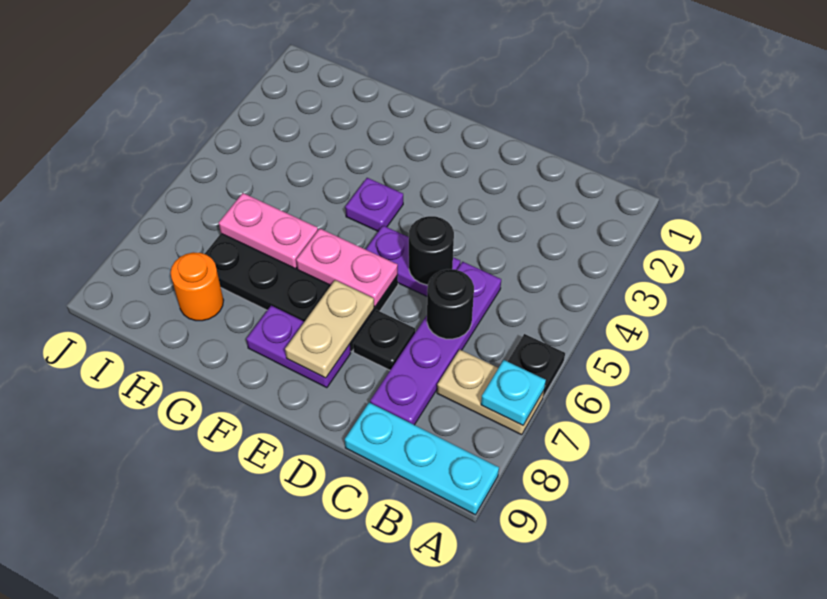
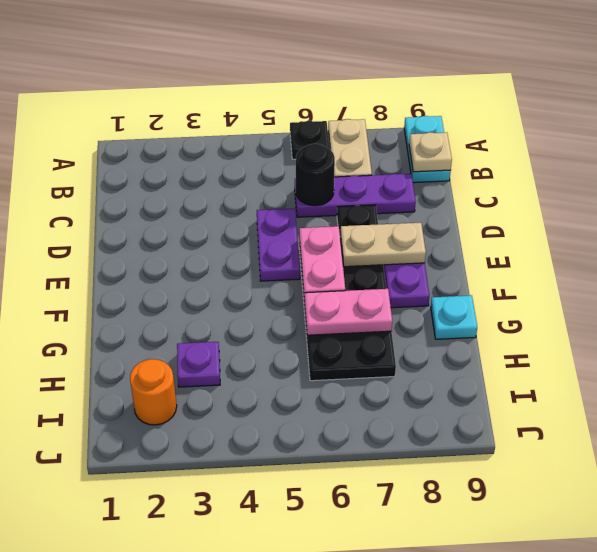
cyan 1x1 plate [481,360,546,425] -> cyan 1x1 plate moved to [431,295,477,339]
cyan 1x3 plate [345,403,499,515] -> cyan 1x2 plate [404,116,451,183]
none -> tan 1x1 plate [409,132,452,172]
purple 1x4 plate [370,262,501,425] -> purple 1x3 plate [295,174,416,217]
black 1x1 round brick [409,216,454,285] -> none
purple 1x1 plate [345,178,403,231] -> purple 1x1 plate moved to [177,342,220,387]
pink 1x2 plate [219,193,318,269] -> pink 1x2 plate turned to [304,289,392,335]
orange 1x1 round brick [171,252,224,321] -> orange 1x1 round brick moved to [130,359,177,425]

